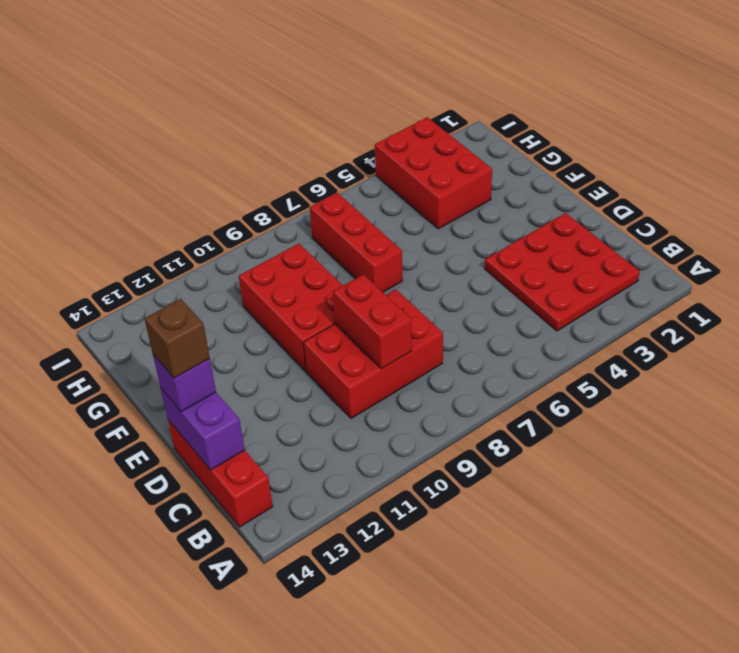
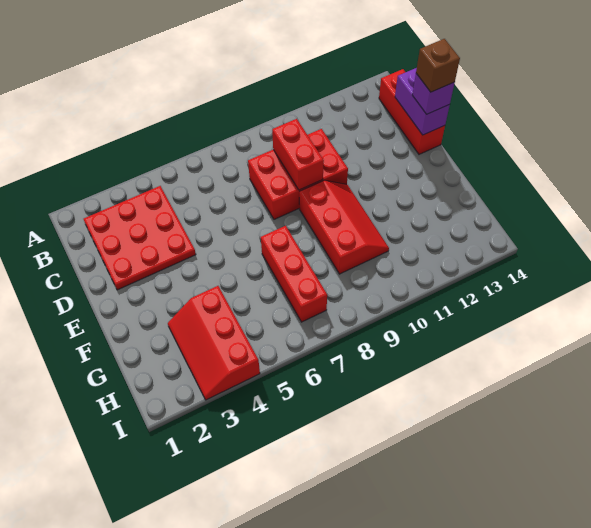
red 2x3 brick [239,244,343,371] -> red 2x3 slope [299,180,389,274]
red 2x3 brick [375,117,492,229] -> red 2x3 slope [168,286,260,400]

